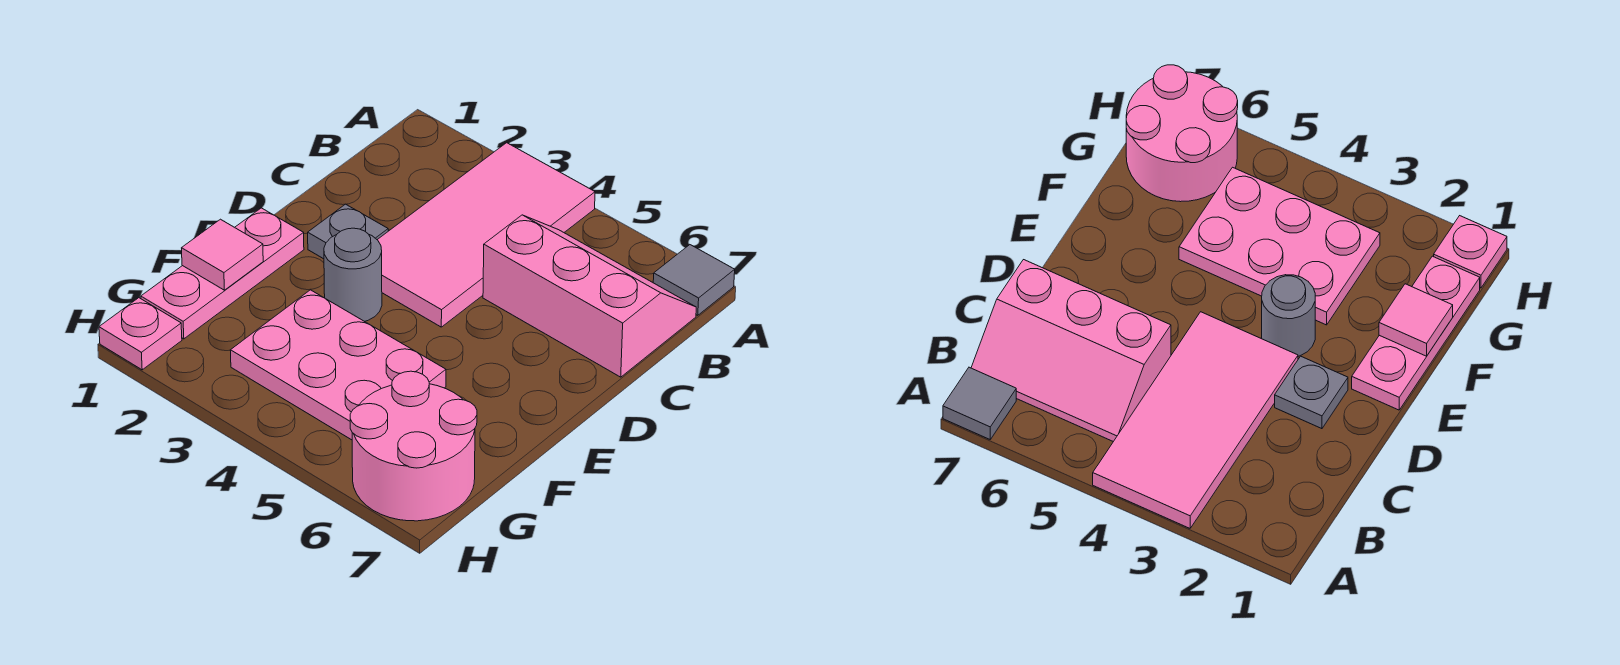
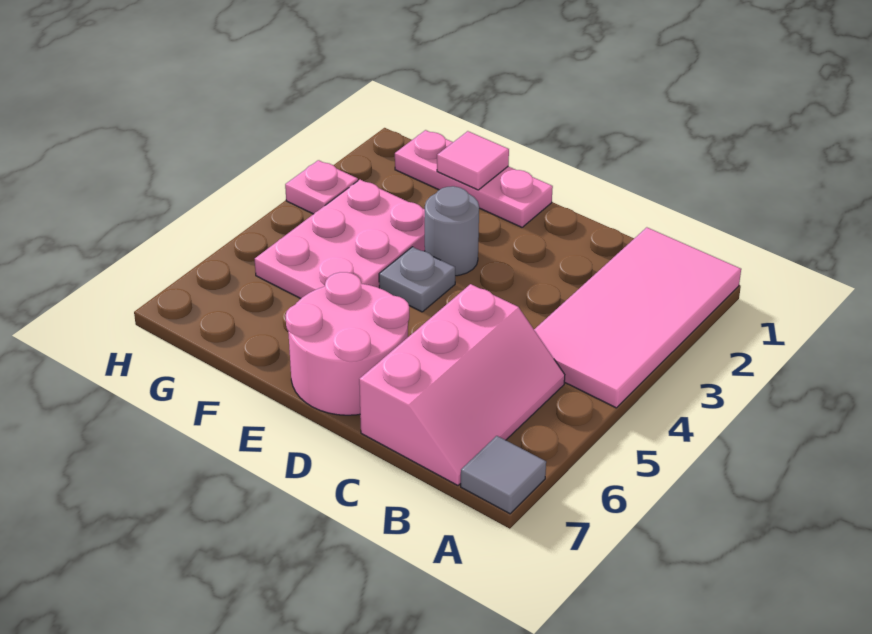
pink 2x4 tile [377,143,595,327] -> pink 2x4 tile turned to [534,227,741,408]
grey 1x1 plate [308,204,388,259] -> grey 1x1 plate moved to [379,247,455,312]
pink 2x2 round brick [350,371,477,521] -> pink 2x2 round brick moved to [285,272,409,415]
pink 1x1 plate [99,298,182,370] -> pink 1x1 plate moved to [285,160,358,214]

